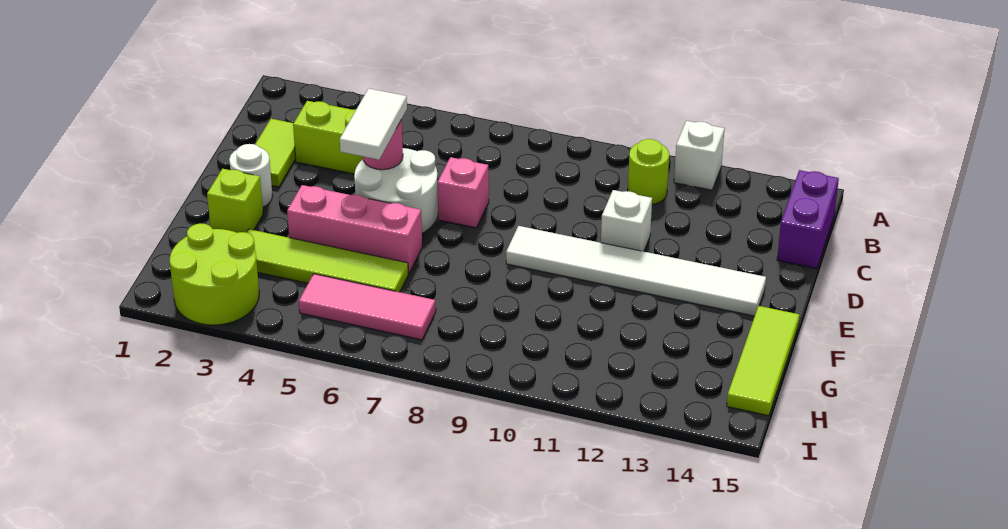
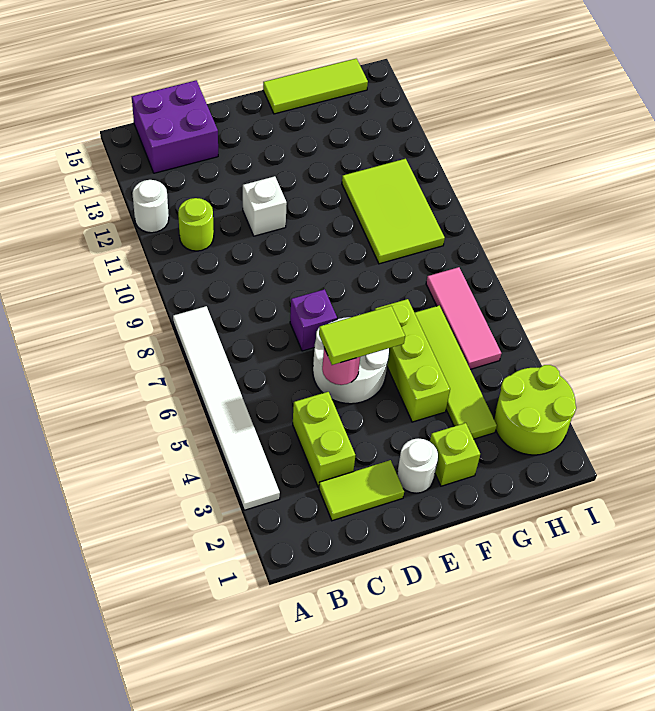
white 1x1 brick [674,121,724,190] -> white 1x1 round brick [132,180,169,233]
purple 1x2 brick [777,170,839,269] -> purple 2x2 brick [132,80,218,173]
white 1x2 tile [340,89,407,160] -> lime 1x2 tile [319,306,405,365]
pink 1x1 brick [437,157,489,228] -> purple 1x1 brick [290,289,337,351]
white 1x6 tile [506,226,766,316] -> white 1x6 tile moved to [173,306,280,510]
pink 1x3 brick [287,185,422,274] -> lime 1x3 brick [375,299,450,422]
none -> lime 2x3 tile [342,159,445,264]

